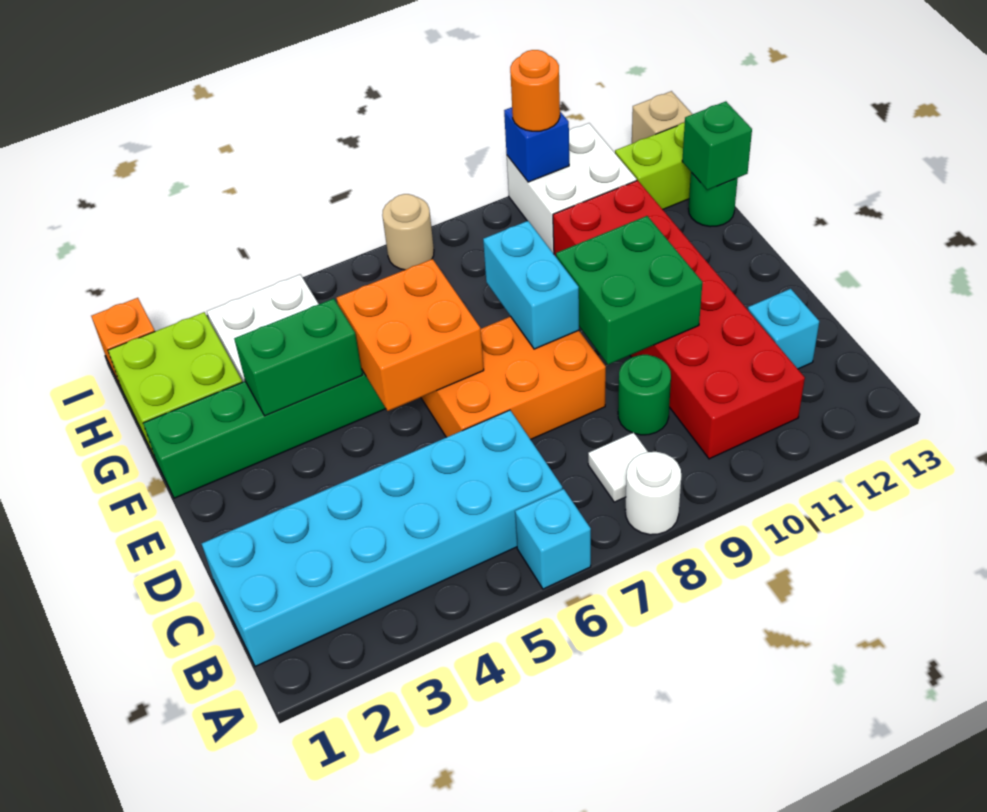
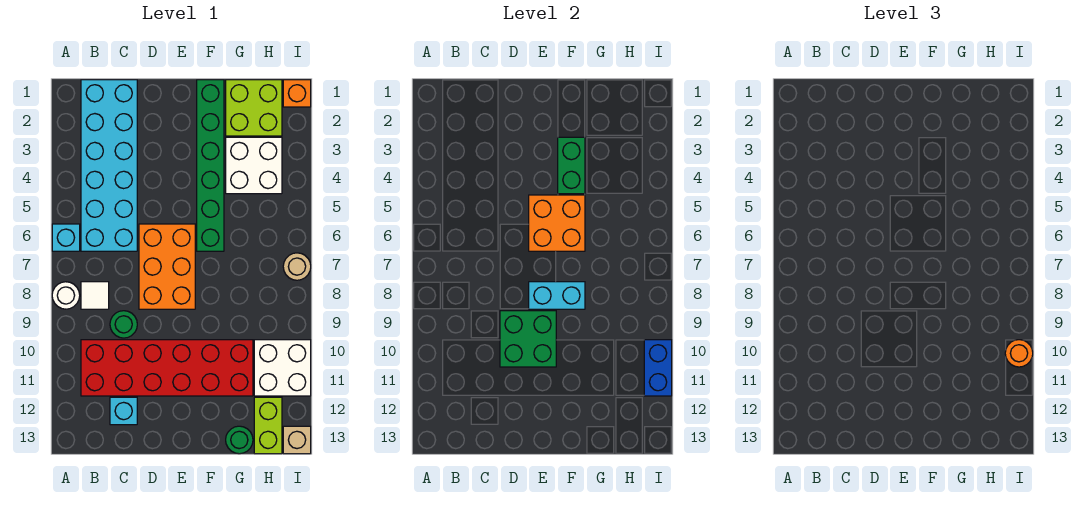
green 1x1 brick [682,101,752,190] -> none
blue 1x1 brick [504,107,569,182] -> blue 1x2 brick [644,340,672,396]

